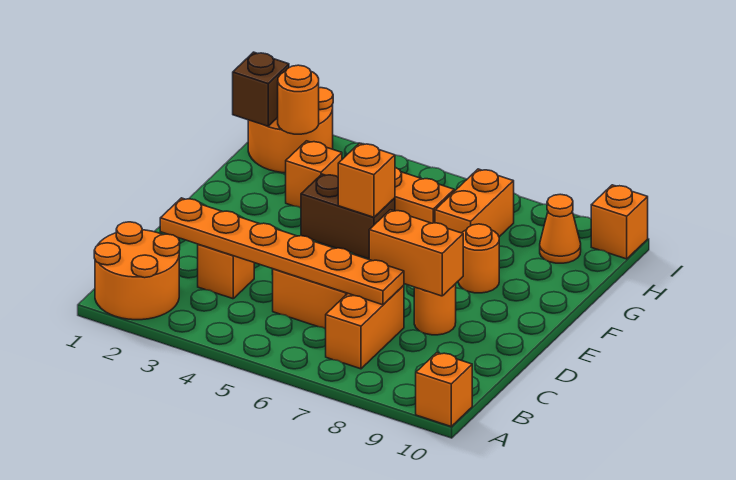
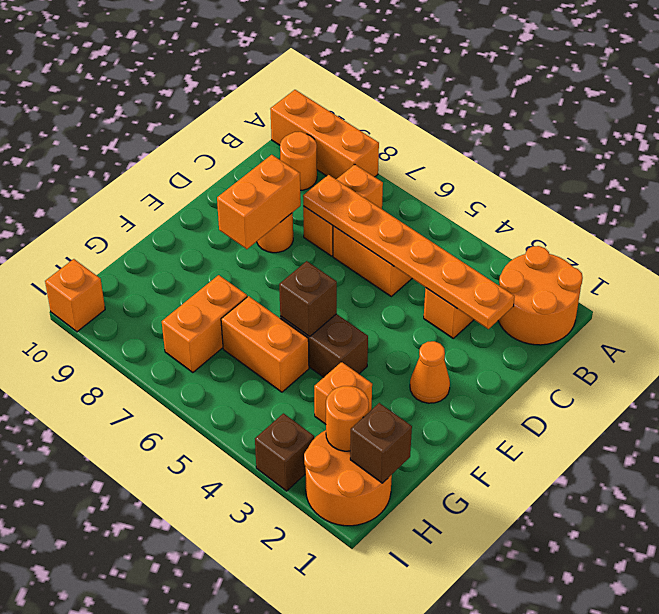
orange 1x1 brick [416,353,472,426] -> orange 1x3 brick [270,90,379,179]
orange 1x2 brick [369,210,463,296] -> orange 1x2 brick turned to [217,155,301,249]
orange 1x1 brick [338,143,395,217] -> brown 1x1 brick [279,261,337,337]
orange 1x1 round brick [458,224,499,293] -> orange 1x1 round brick moved to [280,132,317,190]
orange 1x1 cone [540,194,581,263] -> orange 1x1 cone moved to [410,341,450,403]
none -> brown 1x1 brick [255,413,314,491]

